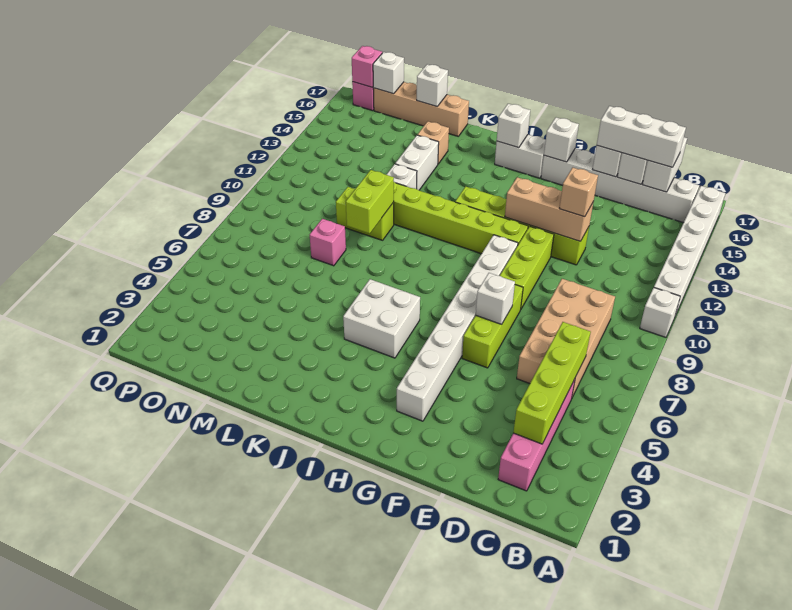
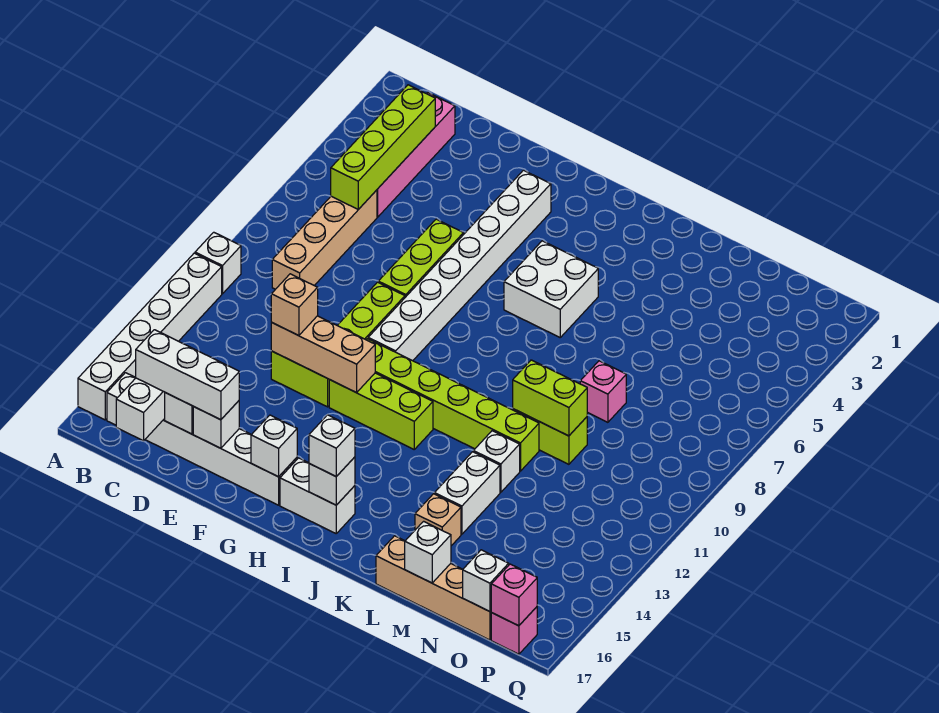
tan 2x4 brick [517,279,615,397] -> tan 1x4 brick [272,190,377,289]
white 1x1 brick [476,273,515,325] -> white 1x1 brick moved to [309,415,355,476]
lime 1x2 brick [346,170,394,233] -> lime 1x2 brick turned to [513,360,587,436]

